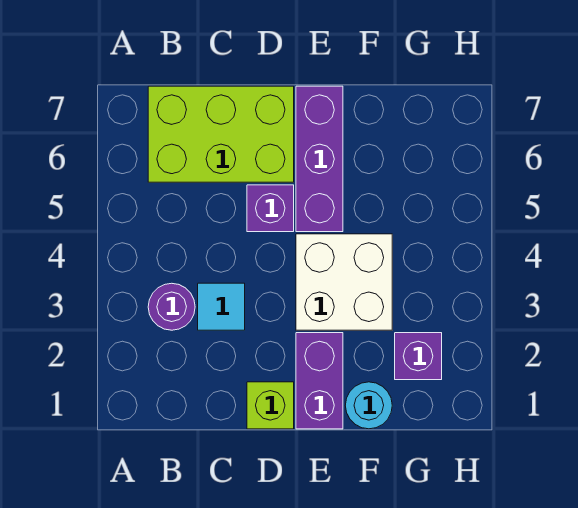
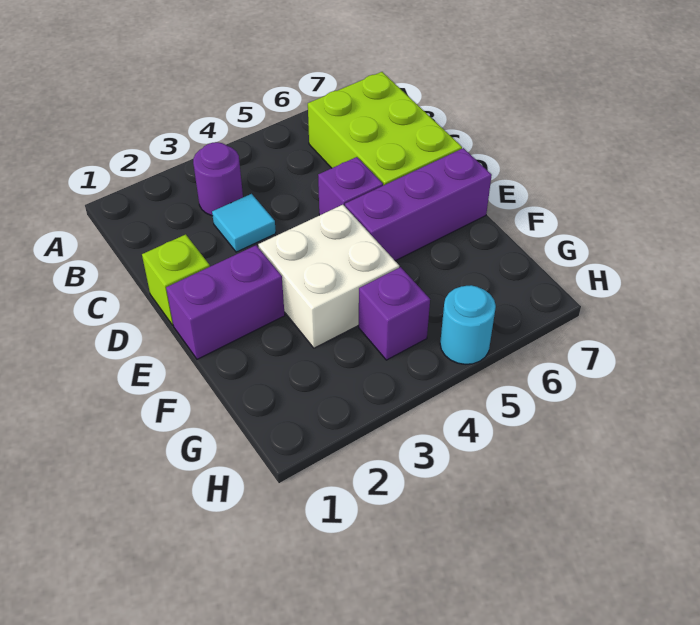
cyan 1x1 round brick [345,382,392,429] -> cyan 1x1 round brick moved to [440,285,496,364]
purple 1x1 brick [395,333,442,380] -> purple 1x1 brick moved to [359,267,430,360]

